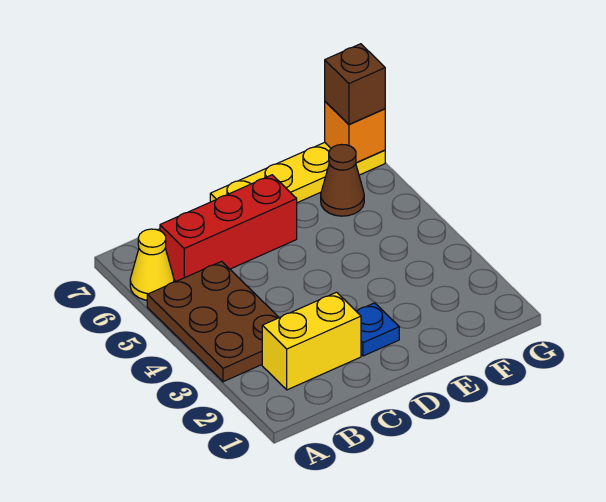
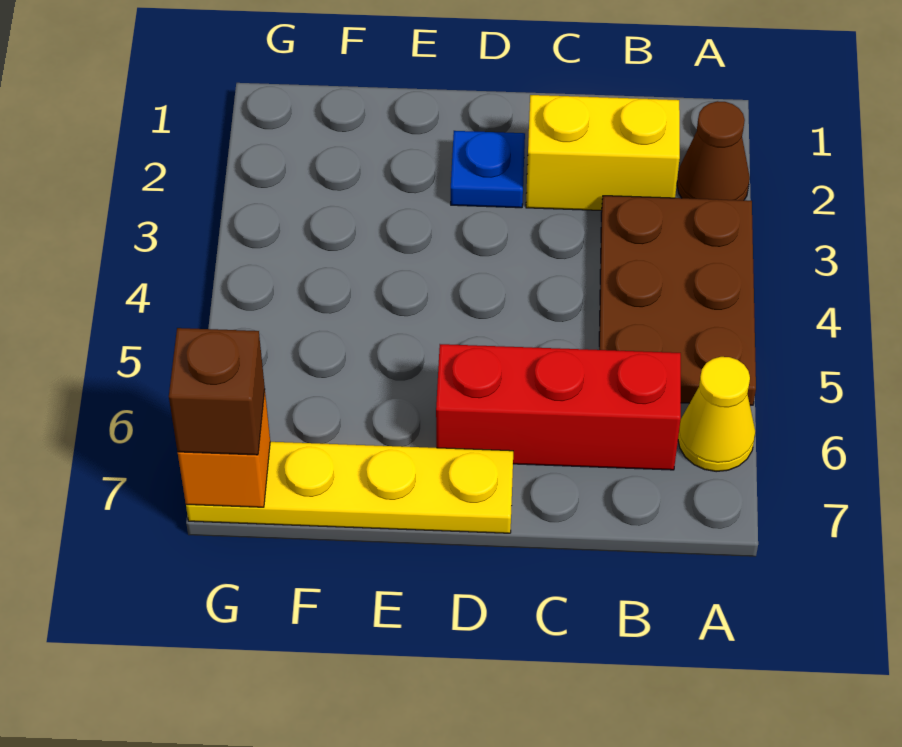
brown 1x1 cone [321,145,364,216] -> brown 1x1 cone moved to [677,101,750,200]

